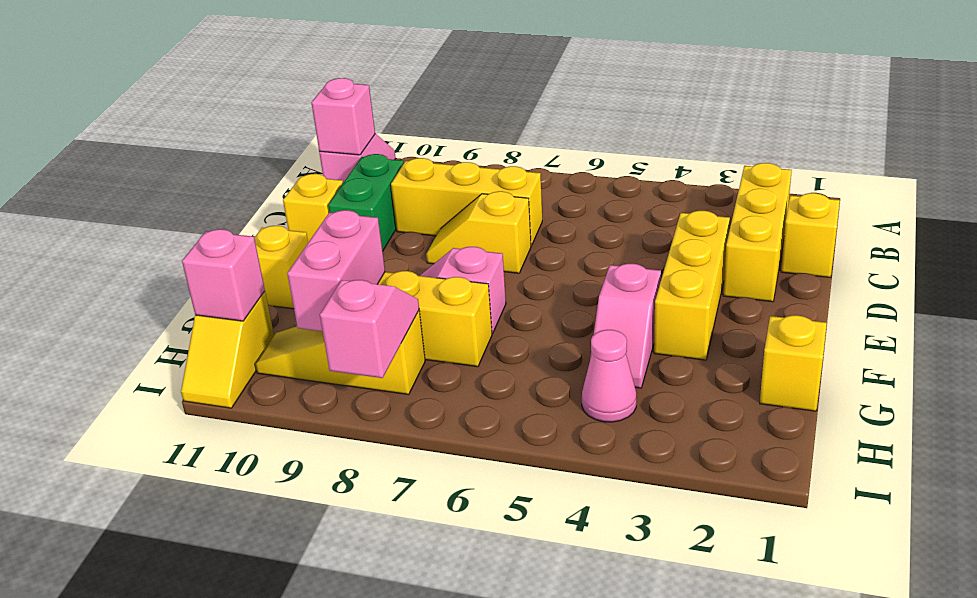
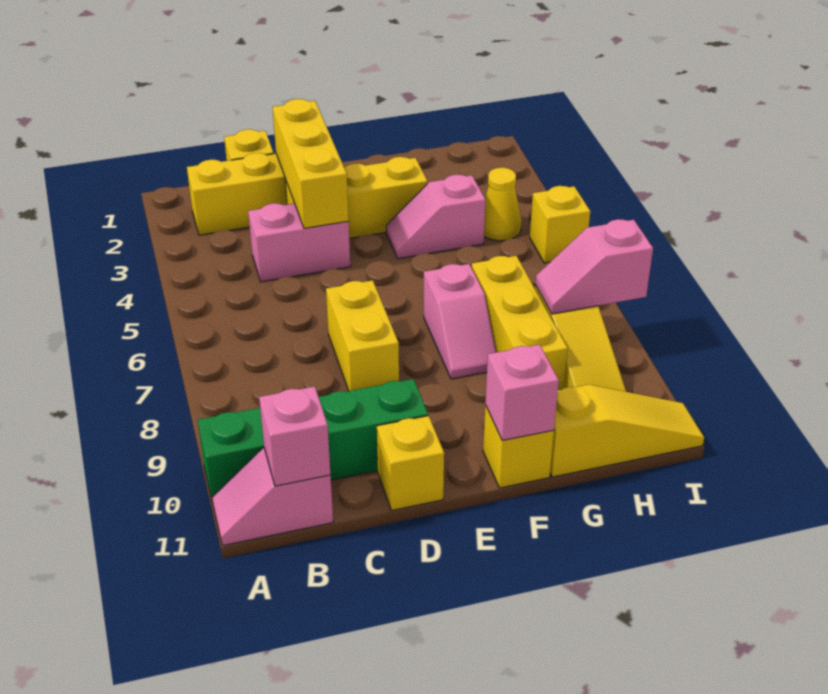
yellow 1x3 brick [391,158,542,246] -> yellow 1x3 brick moved to [273,99,349,228]
green 1x2 brick [328,154,404,251] -> green 1x4 brick [198,379,428,501]
yellow 1x2 slope [426,191,531,273] -> yellow 1x2 brick [326,280,399,391]
pink 1x2 slope [590,264,661,388] -> pink 1x2 slope turned to [386,175,485,259]
yellow 1x1 brick [760,315,827,411] -> yellow 1x1 brick moved to [530,186,590,263]
pink 1x2 brick [287,210,385,331] -> pink 1x2 brick moved to [248,203,350,282]
pink 1x1 cone [582,330,636,422] -> yellow 1x1 cone [484,168,521,241]
yellow 1x2 slope [181,291,274,408] -> yellow 1x3 slope [550,385,704,477]
pink 1x1 brick [182,229,265,321] -> pink 1x1 brick moved to [485,344,559,440]

